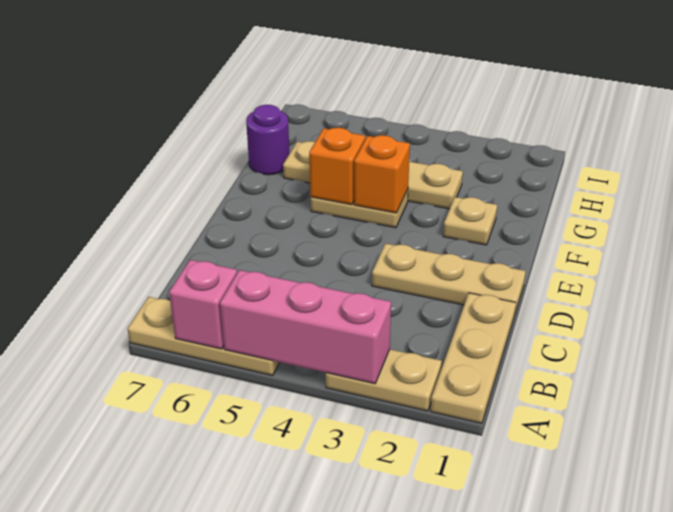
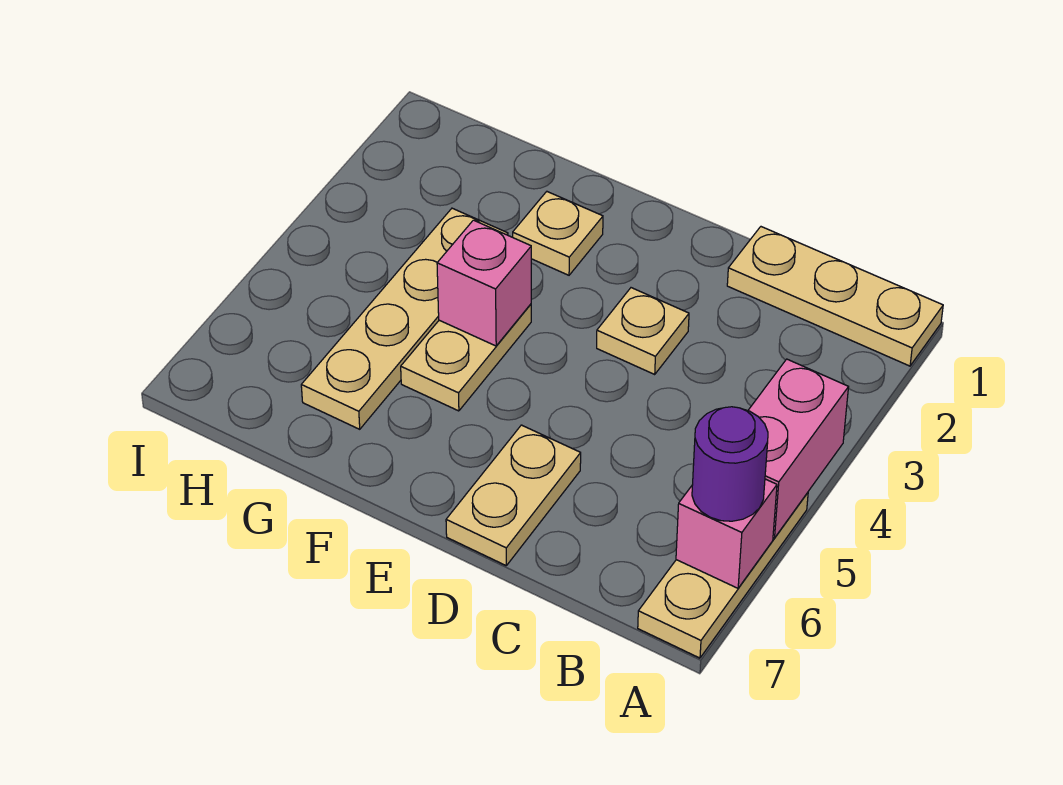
tan 1x2 plate [326,349,442,411] -> tan 1x2 plate moved to [446,425,581,565]
pink 1x3 brick [220,270,391,384] -> pink 1x2 brick [748,359,848,538]
tan 1x3 plate [372,243,526,313] -> tan 1x1 plate [597,288,689,374]
orange 1x1 brick [354,135,410,213] -> pink 1x1 brick [437,220,531,346]
orange 1x1 brick [309,128,365,205] -> none
purple 1x1 round brick [246,105,290,175] -> purple 1x1 round brick moved to [692,407,768,521]

